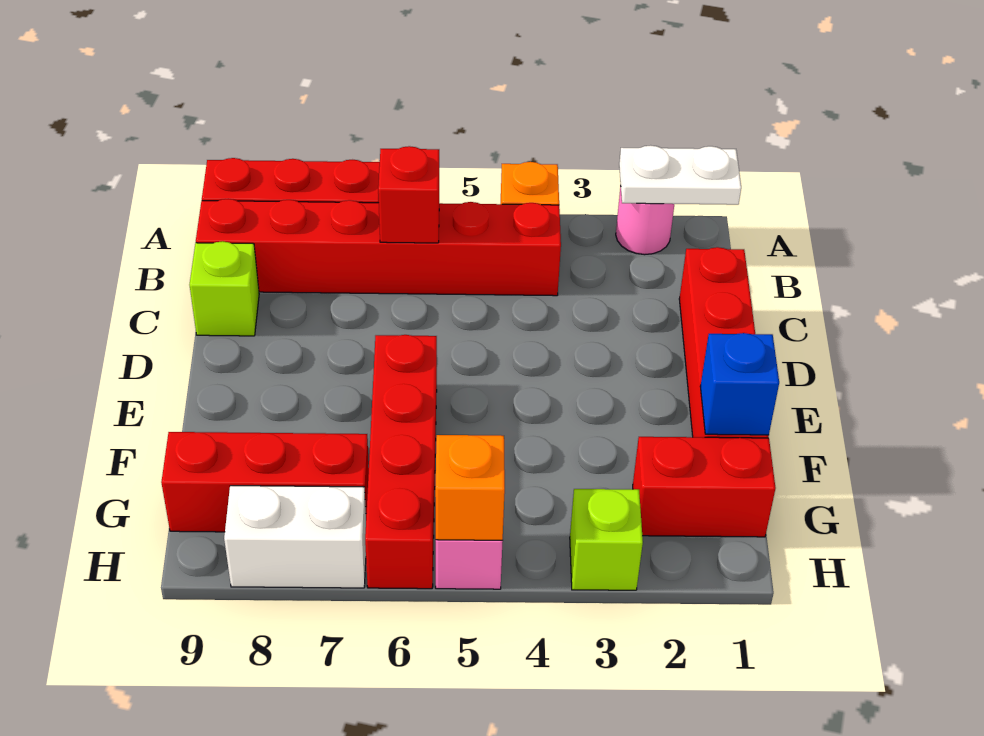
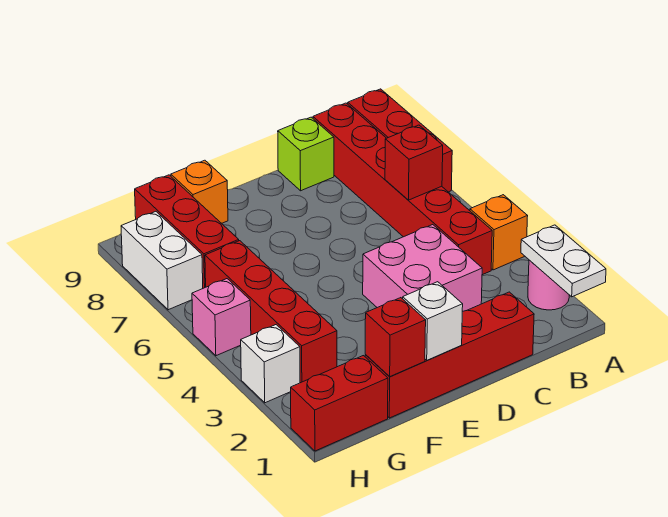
none -> pink 2x2 brick [363,225,482,311]
none -> white 1x1 brick [403,282,463,360]
red 1x4 brick [365,335,437,589] -> red 1x4 brick turned to [205,241,337,383]
blue 1x1 brick [700,333,779,435] -> red 1x1 brick [365,298,426,377]
red 1x2 brick [633,437,776,537] -> red 1x2 brick turned to [291,356,388,451]
lime 1x1 brick [570,489,643,590] -> white 1x1 brick [241,325,300,403]
orange 1x1 brick [435,435,505,540] -> orange 1x1 brick moved to [171,160,228,223]

